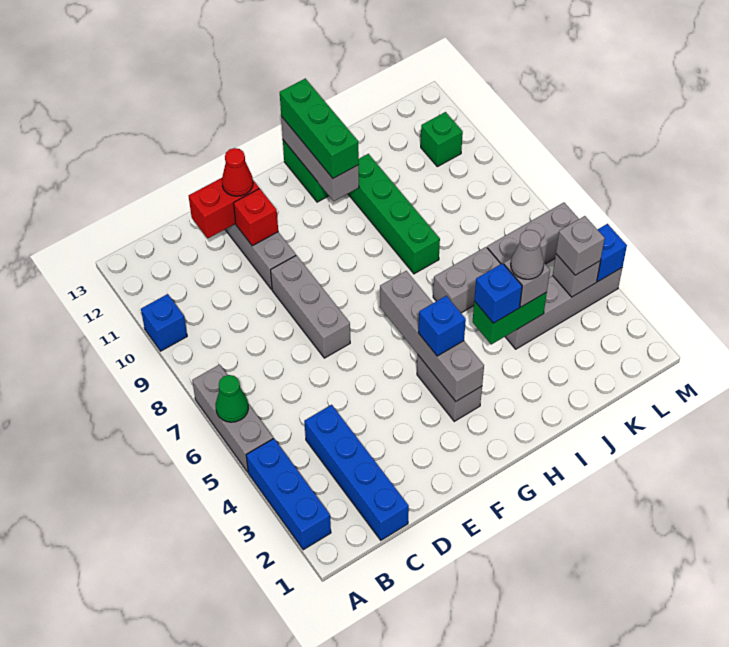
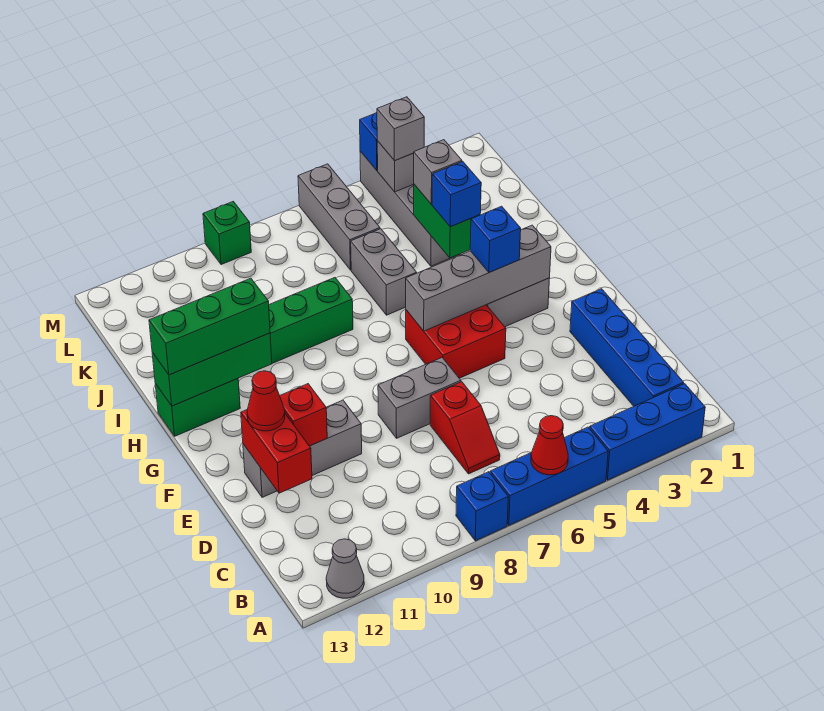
grey 1x3 brick [192,365,273,472] -> blue 1x3 brick [490,427,608,525]
green 1x1 cone [215,375,248,422] -> red 1x1 cone [531,416,568,475]
blue 1x1 brick [141,294,187,351] -> blue 1x1 brick moved to [456,472,508,541]
blue 1x4 brick [305,405,409,540] -> blue 1x4 brick turned to [570,289,684,406]
none -> red 1x2 slope [430,382,500,474]
grey 1x3 brick [271,255,350,358] -> grey 1x2 brick [378,358,461,438]
none -> red 2x2 brick [406,305,506,378]
grey 1x3 brick [281,116,359,201] -> green 1x3 brick [152,333,272,406]
grey 1x1 cone [511,230,544,279] -> grey 1x1 cone moved to [326,539,364,598]
green 1x1 brick [421,112,463,167] -> green 1x1 brick moved to [203,201,251,265]

